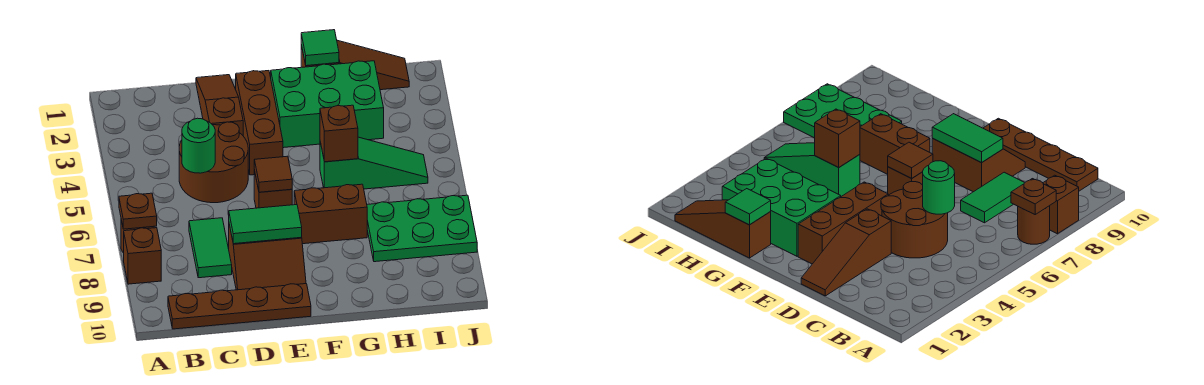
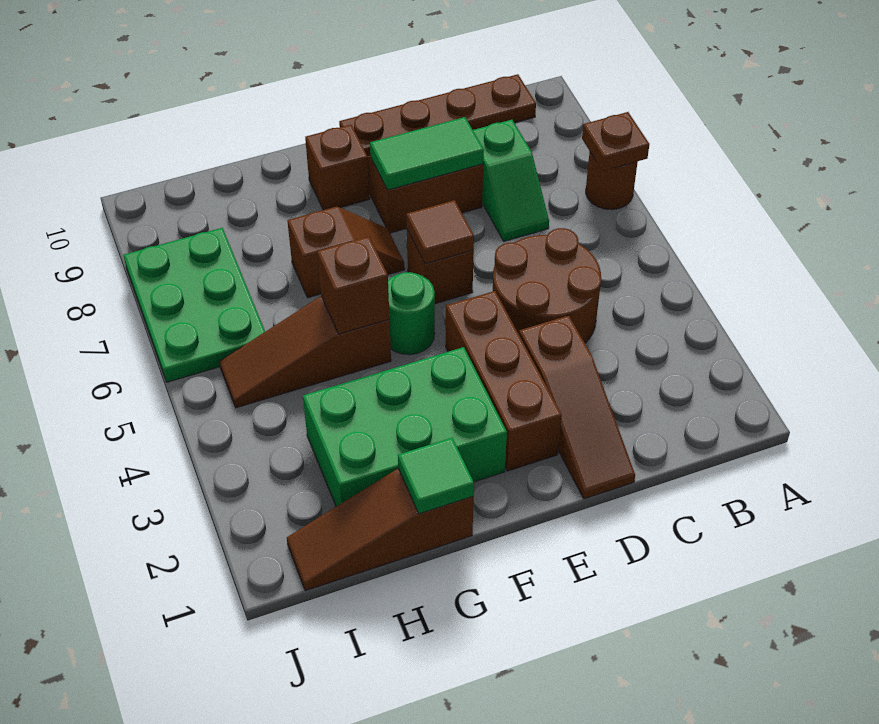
brown 1x1 brick [124,228,161,284] -> brown 1x1 brick moved to [305,125,370,210]
green 1x1 round brick [182,118,215,173] -> green 1x1 round brick moved to [388,272,435,355]
green 1x2 tile [189,218,232,278] -> green 1x2 slope [473,120,549,241]
brown 1x2 brick [294,184,367,244] -> brown 1x2 slope [287,207,405,298]
green 1x3 slope [320,137,428,189] -> brown 1x3 slope [219,296,391,408]
green 2x3 plate [367,195,477,262] -> green 2x3 plate turned to [123,228,265,382]

